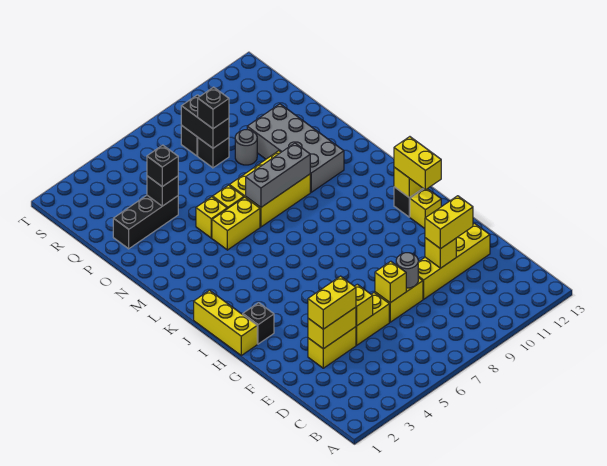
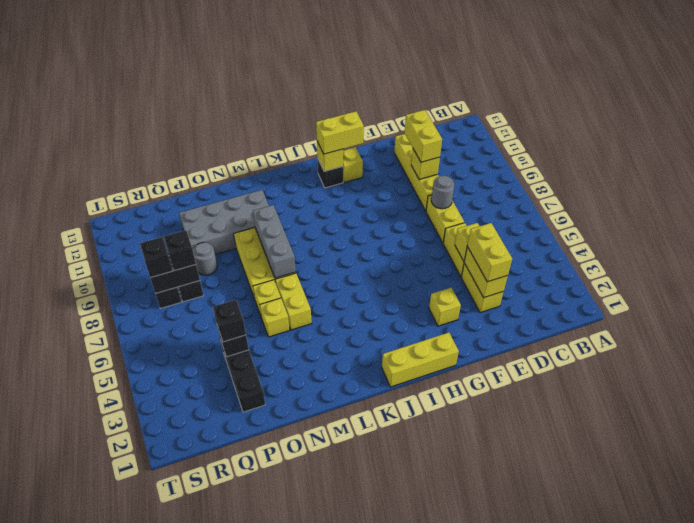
yellow 1x1 brick [375,261,406,303] -> yellow 1x1 brick moved to [429,288,461,326]
black 1x1 brick [243,303,274,344] -> black 1x1 brick moved to [140,237,173,278]

